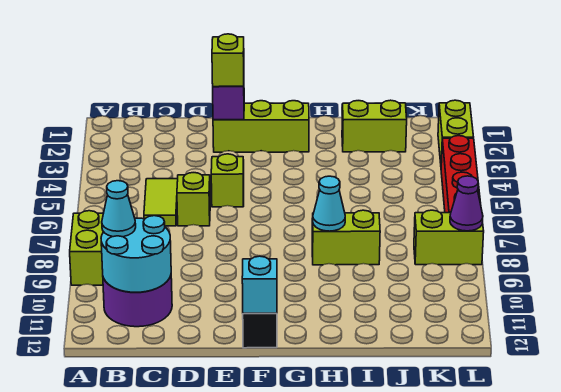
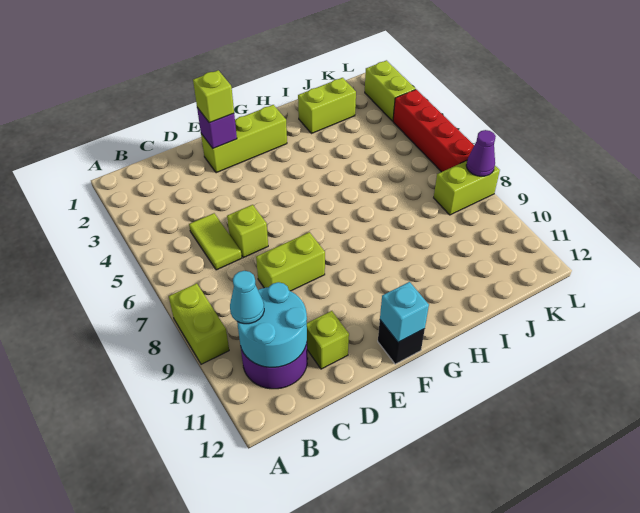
lime 1x1 brick [211,154,244,207] -> lime 1x1 brick moved to [307,311,349,369]
lime 1x2 brick [312,210,380,265] -> lime 1x2 brick moved to [256,232,325,291]
cyan 1x1 cone [313,176,345,231] -> none

